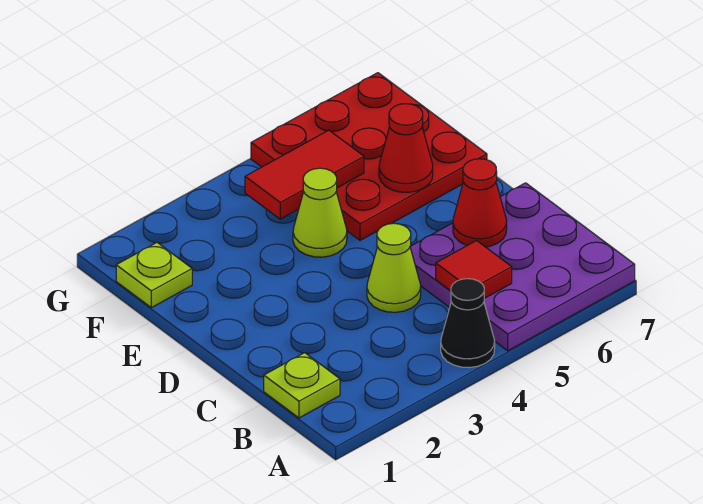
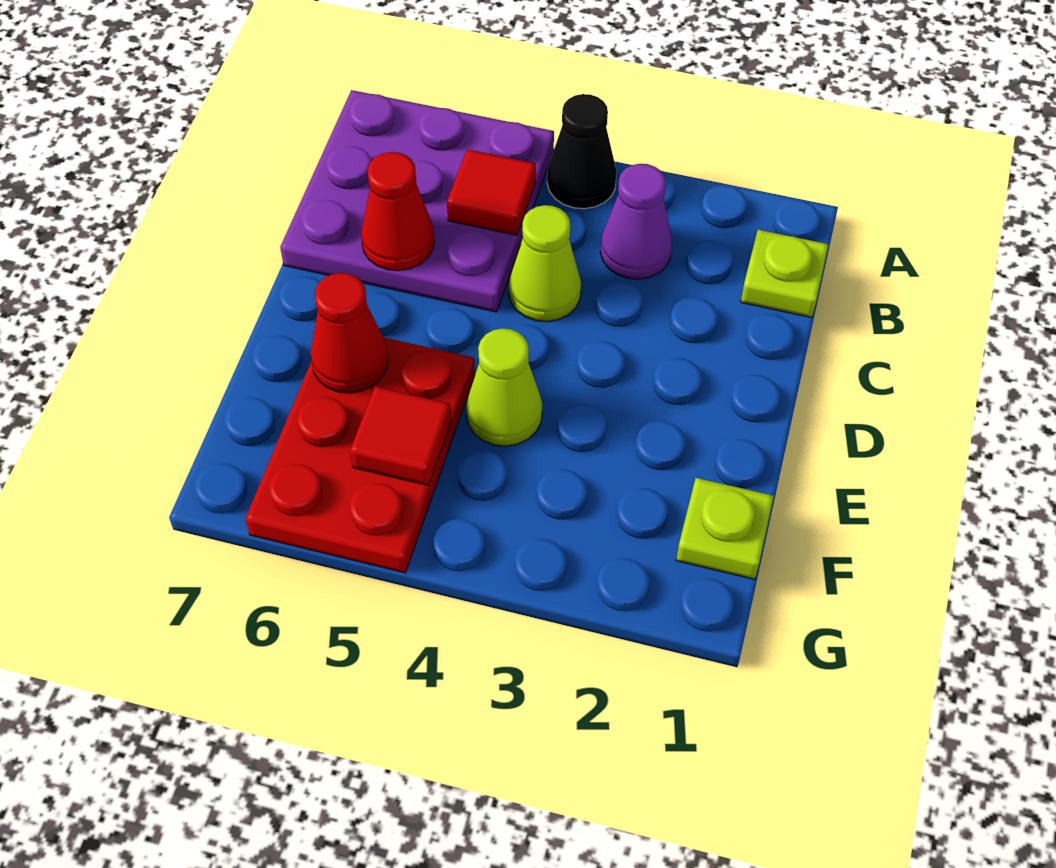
none -> purple 1x1 cone [600,164,672,279]
red 3x3 plate [251,73,487,240] -> red 2x3 plate [245,338,475,573]
red 1x2 tile [245,130,364,219] -> red 1x1 tile [350,386,451,485]

